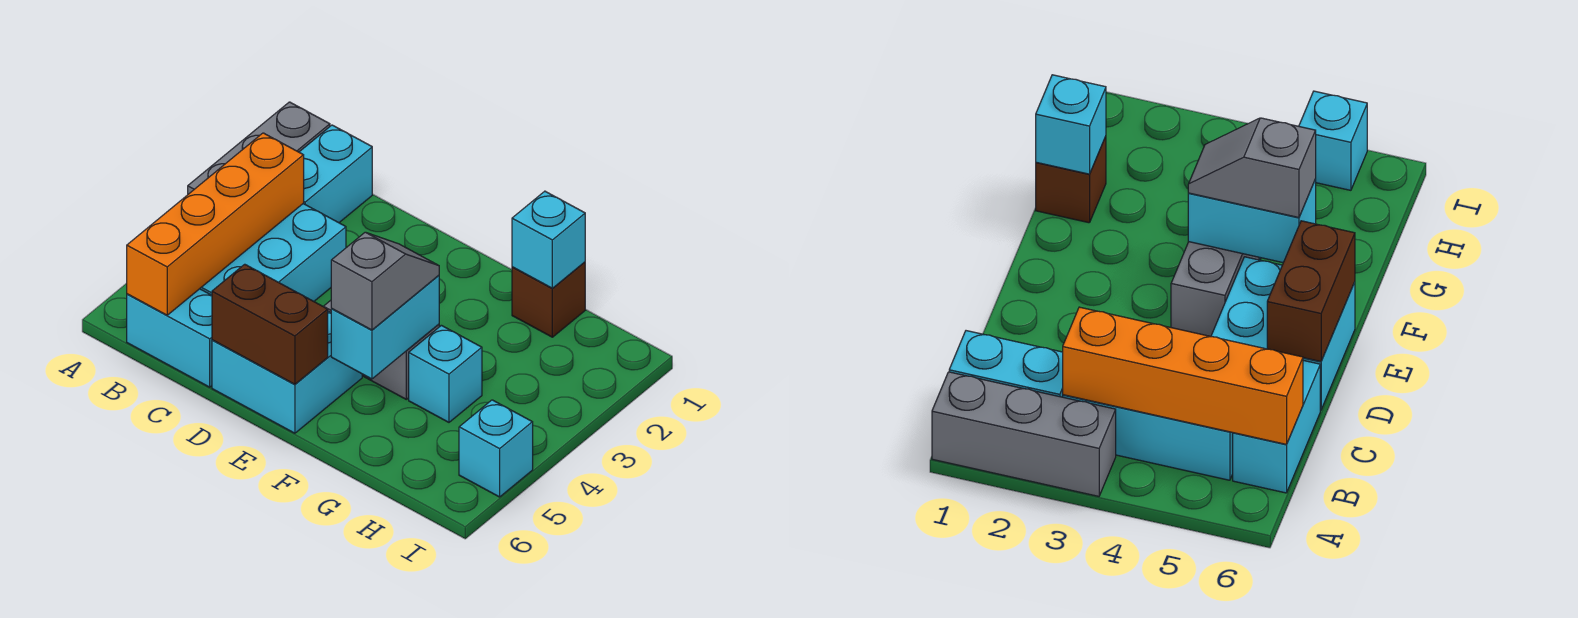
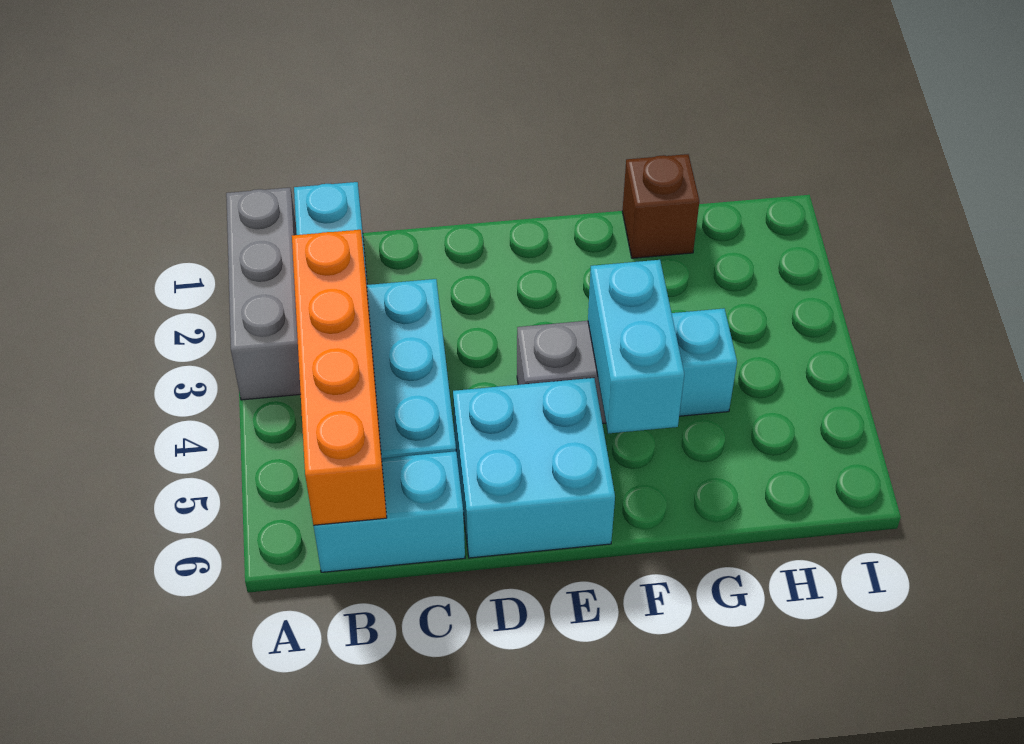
brown 1x2 brick [212,264,328,384] -> none
grey 1x2 slope [331,232,439,330] -> none
cyan 1x1 brick [512,191,585,288] -> none
cyan 1x1 brick [459,400,533,497] -> none

